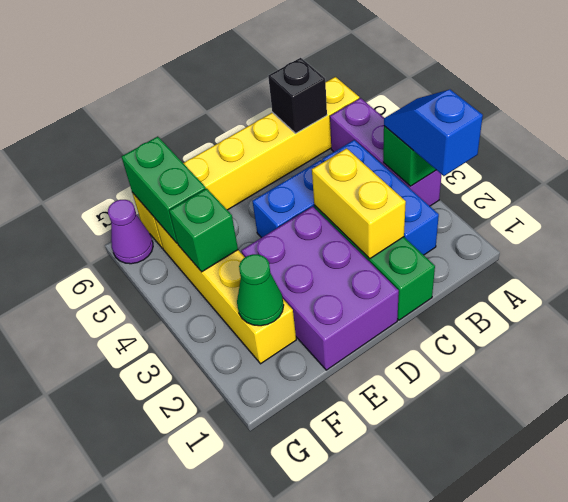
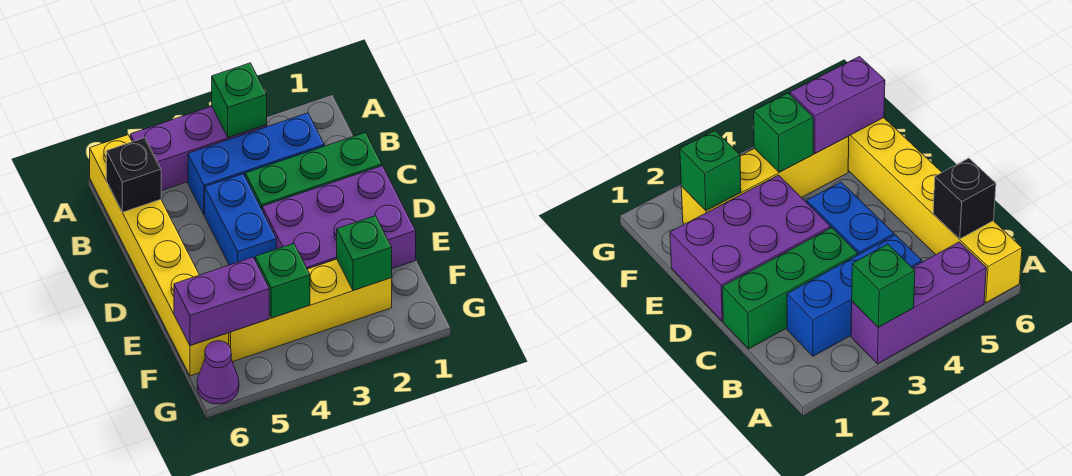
blue 1x2 slope [384,90,483,176] -> none
yellow 1x2 brick [312,148,406,259] -> none
green 1x1 cone [237,254,284,326] -> green 1x1 brick [337,216,392,290]
green 1x2 brick [121,136,206,243] -> purple 1x2 brick [174,257,269,346]

